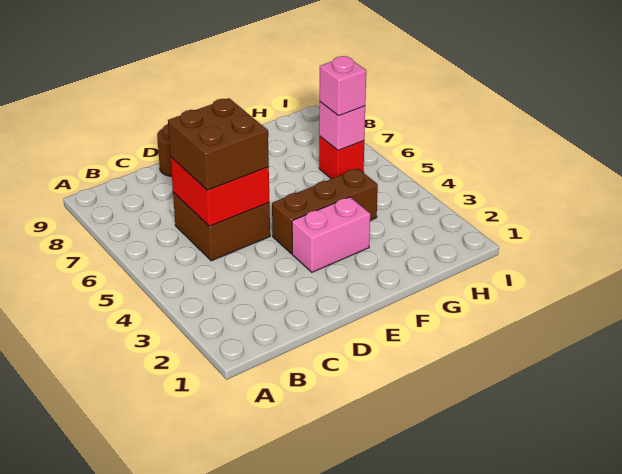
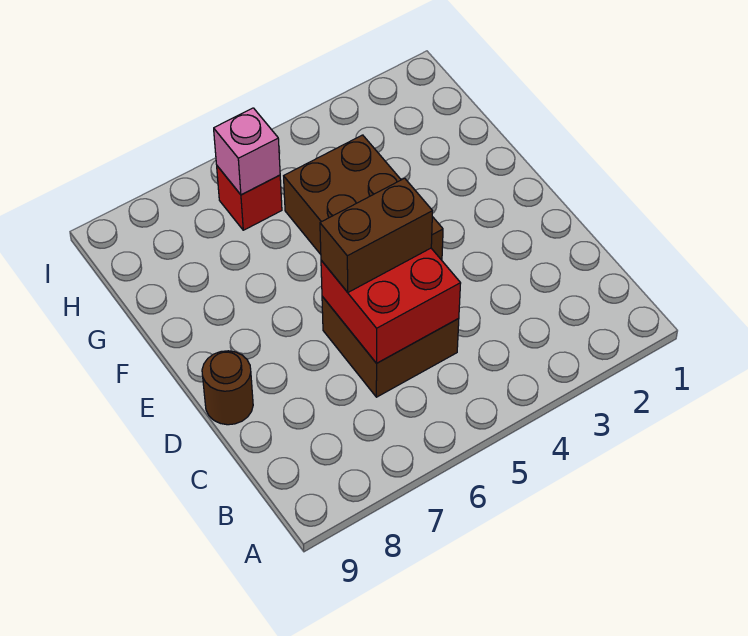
brown 2x2 brick [168,98,269,190] -> brown 1x2 brick [320,178,432,292]
pink 1x2 brick [292,197,370,272] -> none
brown 1x3 brick [272,169,378,254] -> brown 2x3 brick [284,135,443,260]
pink 1x1 brick [320,56,366,116] -> none

